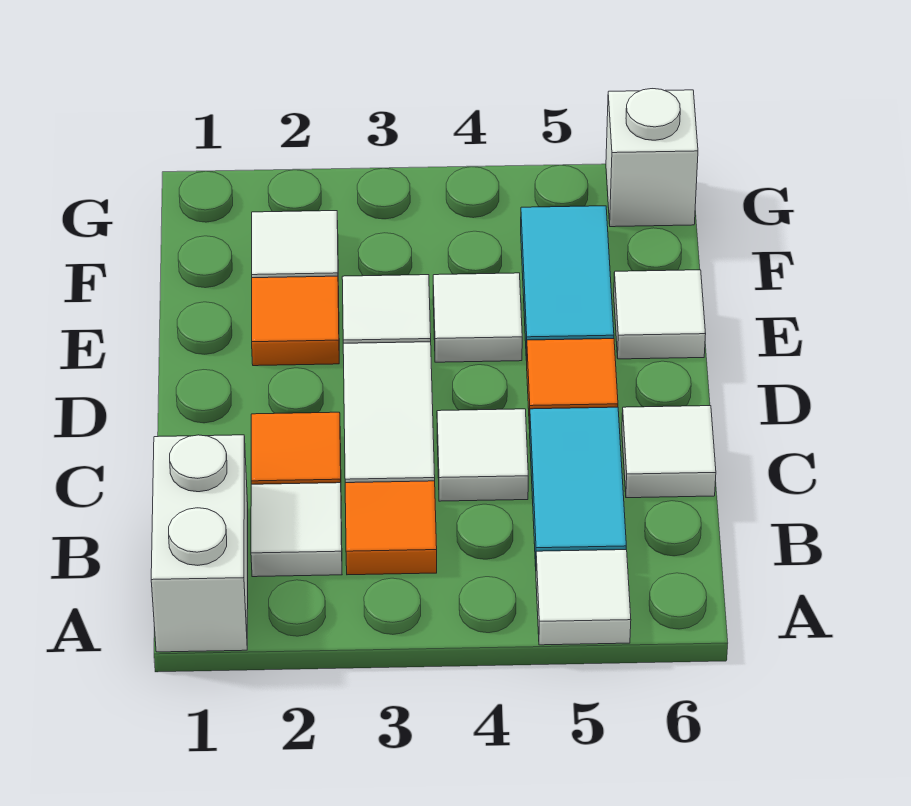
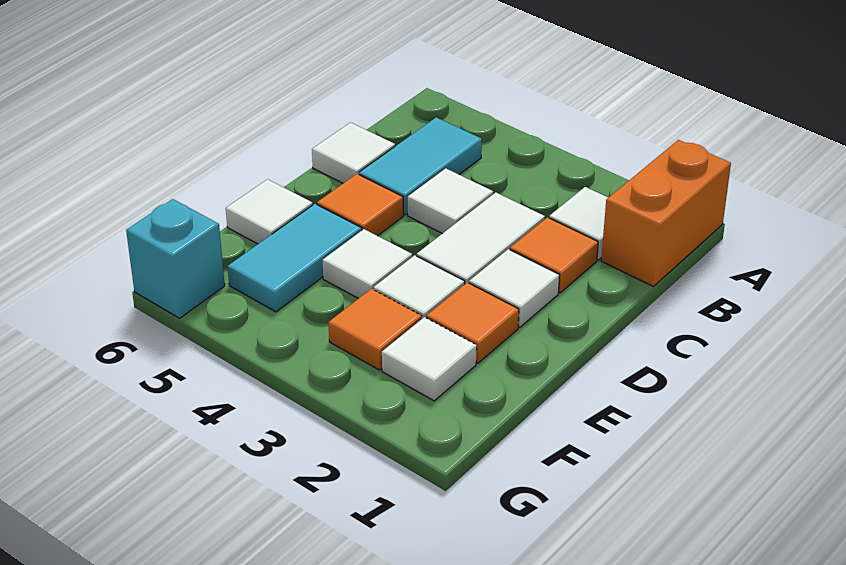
white 1x2 brick [151,435,248,652] -> orange 1x2 brick [601,140,731,286]
white 1x1 tile [536,550,631,645] -> white 1x1 tile moved to [469,249,560,327]
orange 1x1 tile [345,481,437,575] -> orange 1x1 tile moved to [328,289,422,370]
white 1x1 brick [606,89,698,227] -> cyan 1x1 brick [126,199,225,318]

